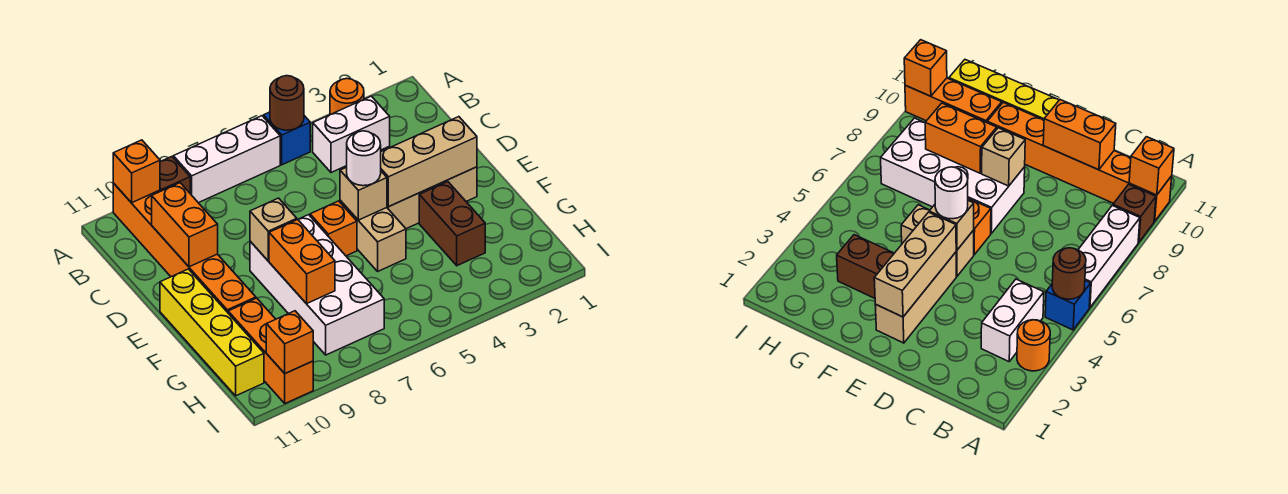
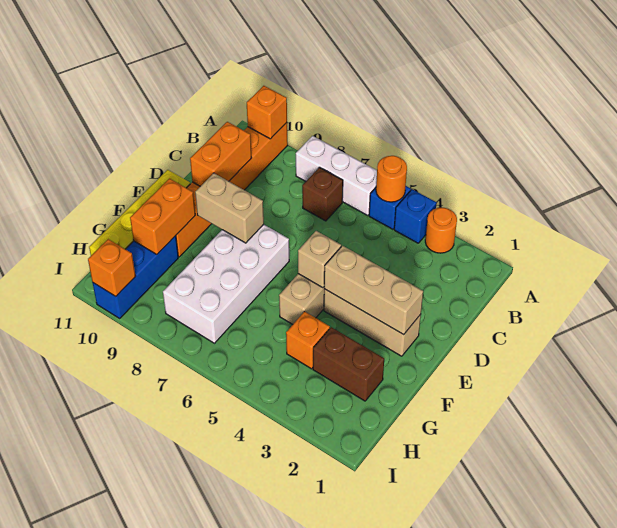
none -> blue 1x1 brick [394,189,437,243]
brown 1x1 round brick [270,76,304,130] -> orange 1x1 round brick [376,156,407,202]
brown 1x1 brick [160,157,190,193] -> brown 1x1 brick moved to [302,167,343,221]
white 1x2 brick [313,96,390,173] -> none
white 1x1 round brick [347,131,381,186] -> none
orange 1x1 brick [310,201,357,256] -> orange 1x1 brick moved to [286,312,330,369]
tan 1x1 brick [250,198,297,261] -> tan 1x2 brick [195,173,264,243]
brown 1x2 brick [419,182,485,266] -> brown 1x2 brick turned to [313,327,384,401]
orange 1x2 brick [269,220,335,304] -> orange 1x2 brick moved to [130,179,195,254]
orange 1x3 brick [228,298,313,403] -> blue 1x3 brick [93,236,178,318]

